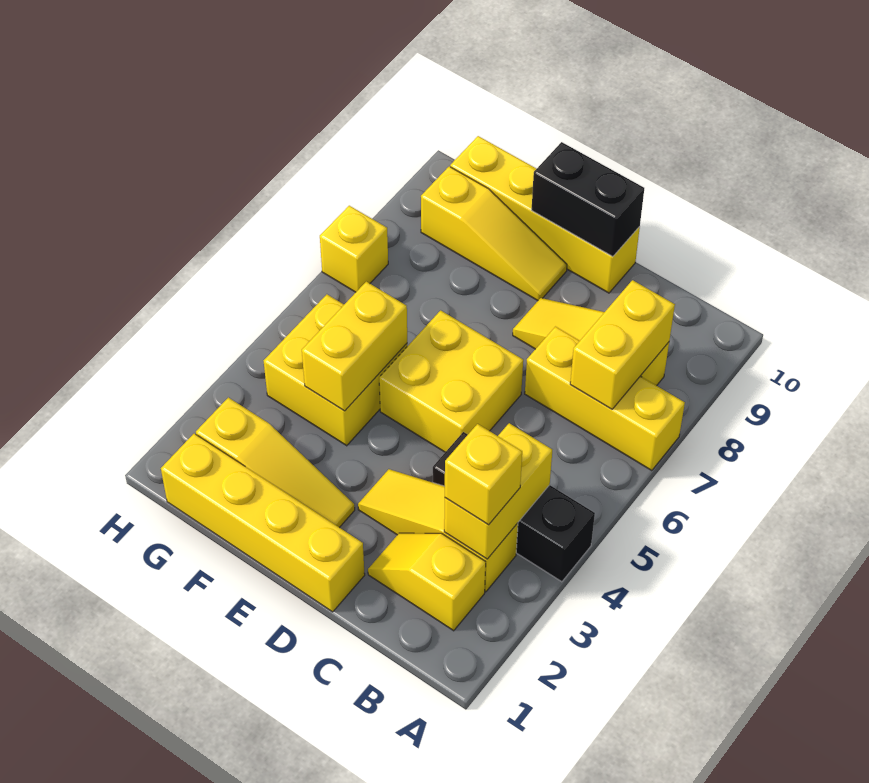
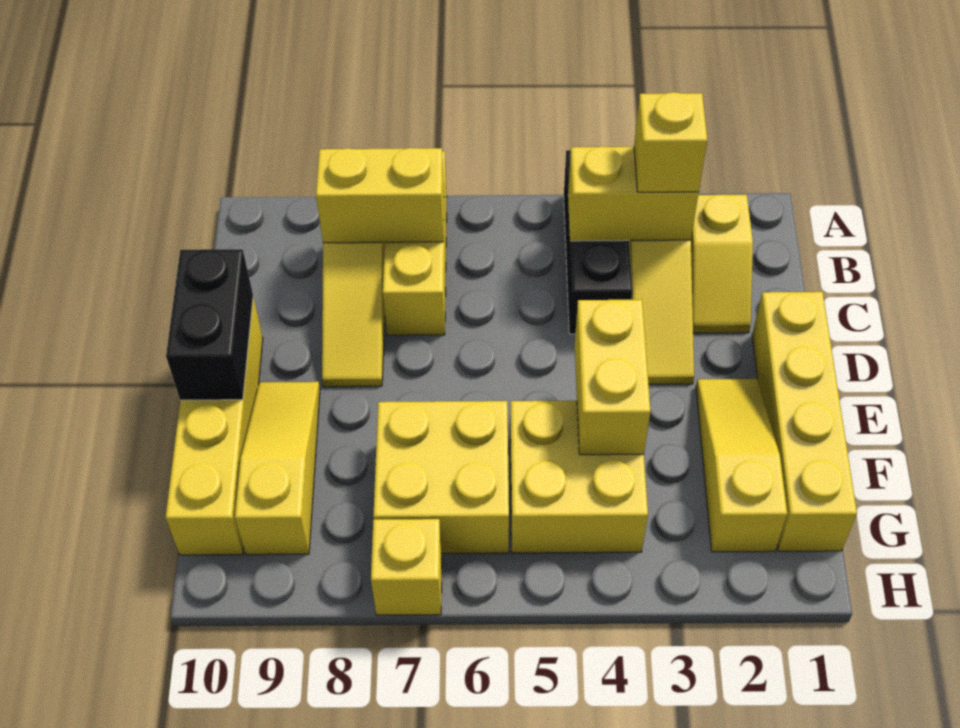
yellow 2x2 brick [379,310,523,452] -> yellow 2x2 brick moved to [373,401,509,553]
yellow 1x2 brick [302,282,407,411] -> yellow 1x2 brick turned to [575,300,650,455]

